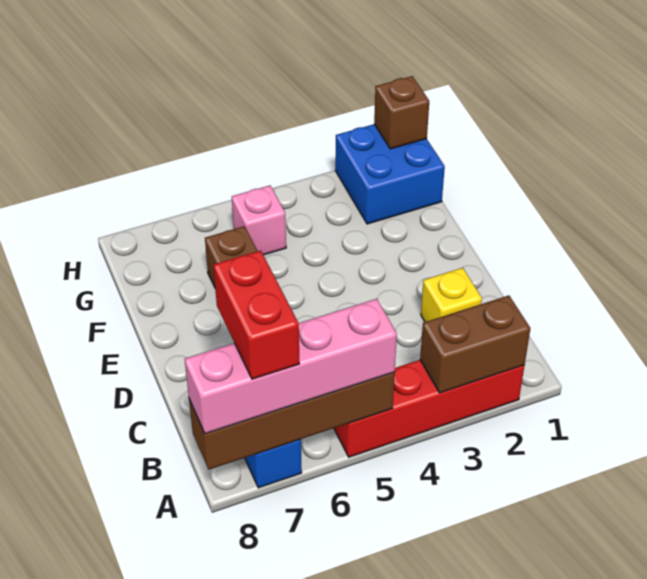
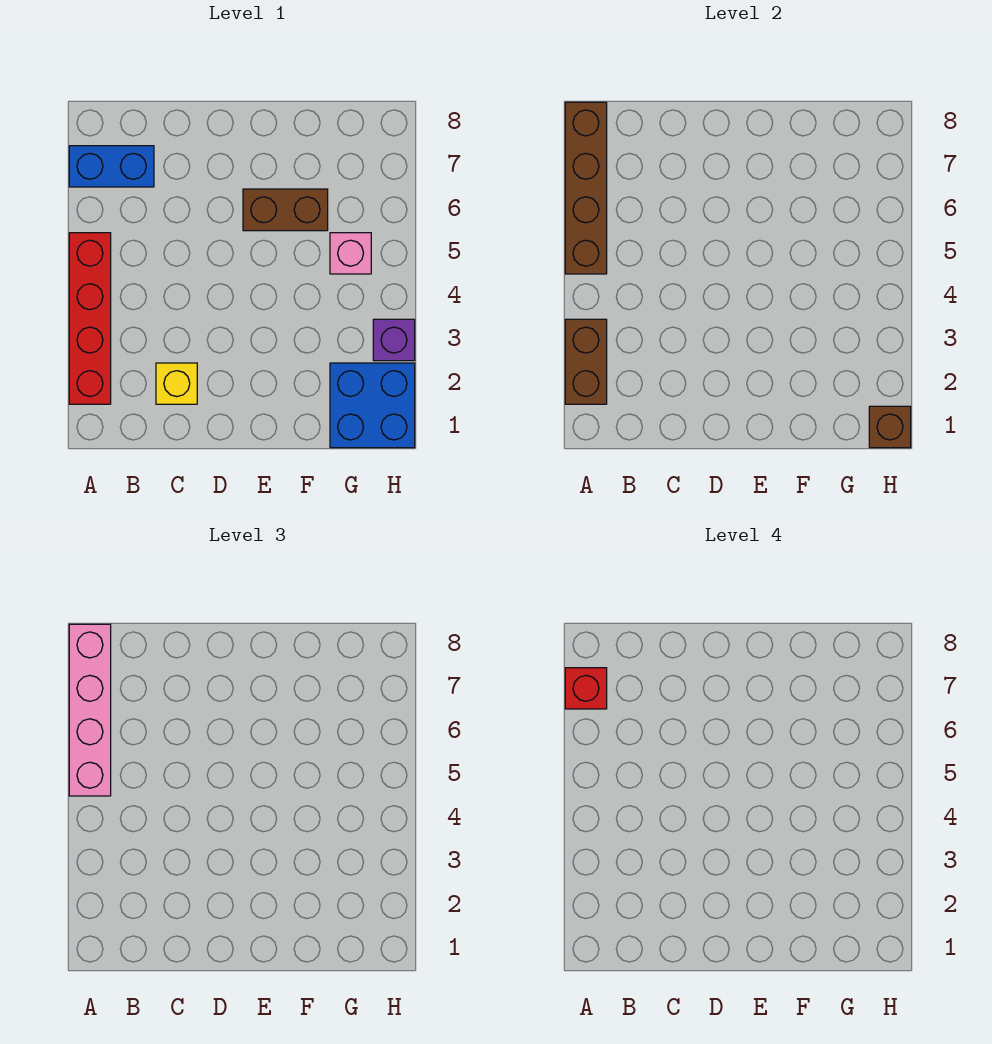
red 1x2 brick [213,250,299,379] -> red 1x1 brick [565,668,607,709]
none -> purple 1x1 brick [373,319,415,361]

